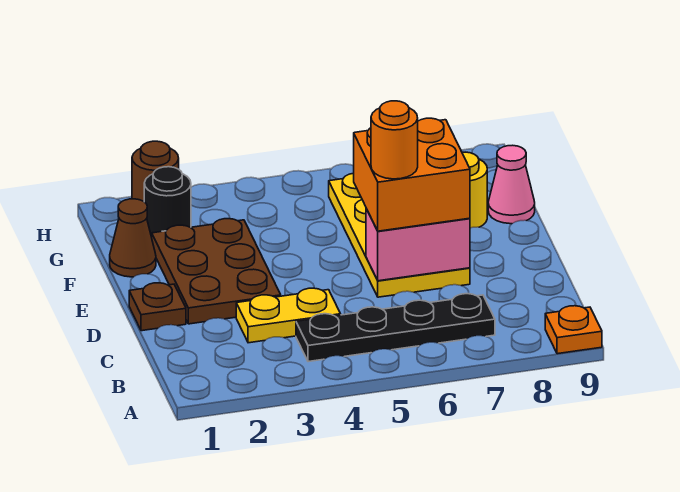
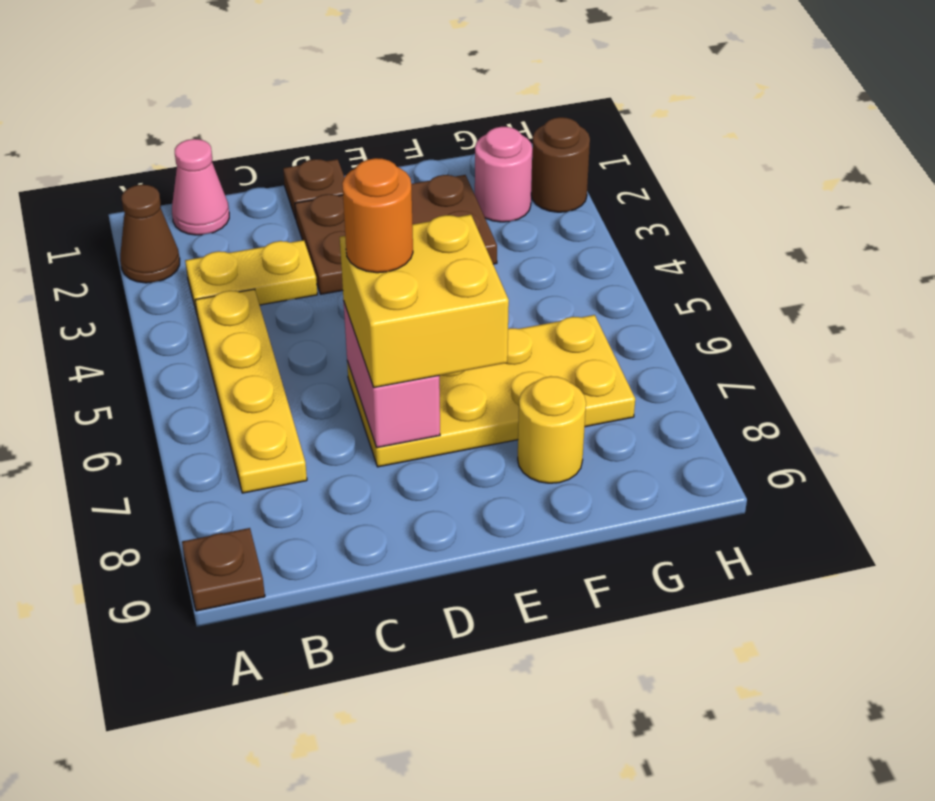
orange 1x1 plate [545,306,602,354] -> brown 1x1 plate [182,528,265,611]
black 1x4 plate [296,293,495,362] -> yellow 1x4 plate [195,289,307,493]
yellow 1x2 plate [236,288,341,343] -> yellow 1x2 plate turned to [185,240,317,313]
orange 2x2 brick [353,118,470,231] -> yellow 2x2 brick [340,215,509,388]
brown 1x1 cone [110,199,156,277] -> brown 1x1 cone moved to [120,185,180,283]
pink 1x1 cone [488,145,535,224] -> pink 1x1 cone moved to [172,139,229,235]
black 1x1 round brick [144,167,191,237] -> pink 1x1 round brick [475,127,532,222]

